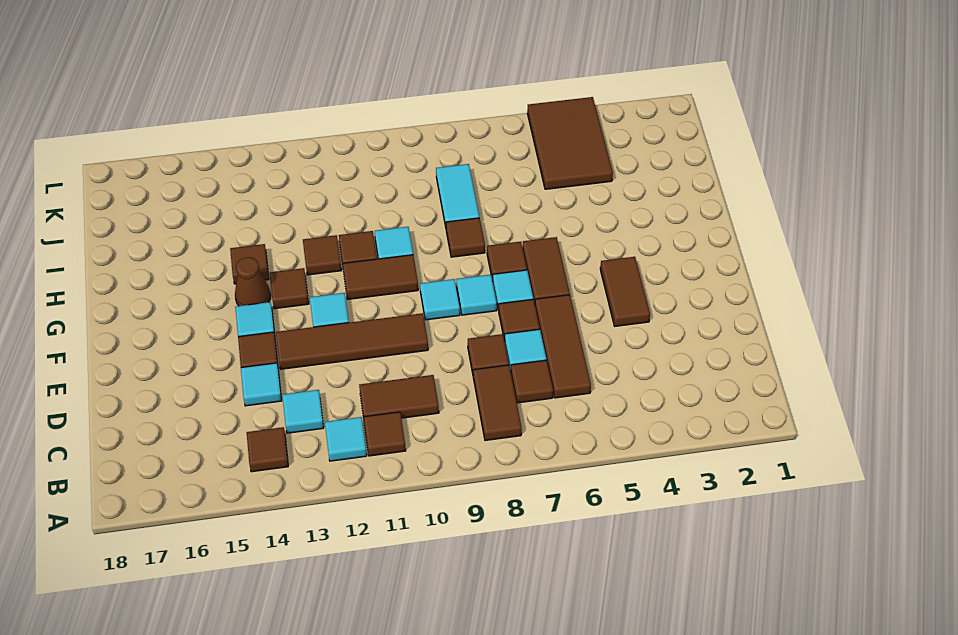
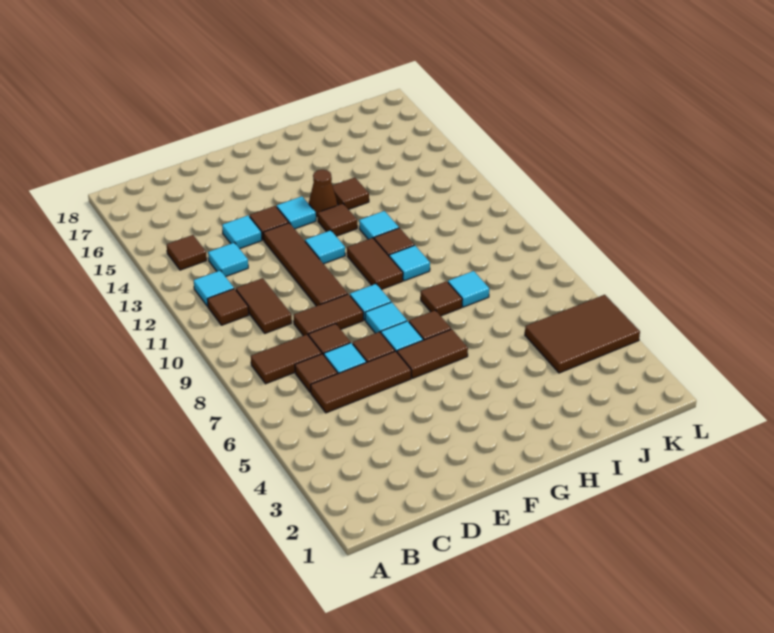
brown 1x2 tile [600,257,650,326] -> brown 1x2 tile moved to [294,294,363,336]
brown 1x1 tile [303,235,342,275] -> cyan 1x1 tile [359,211,399,239]
cyan 1x2 tile [436,164,479,227] -> cyan 1x1 tile [448,271,489,307]

